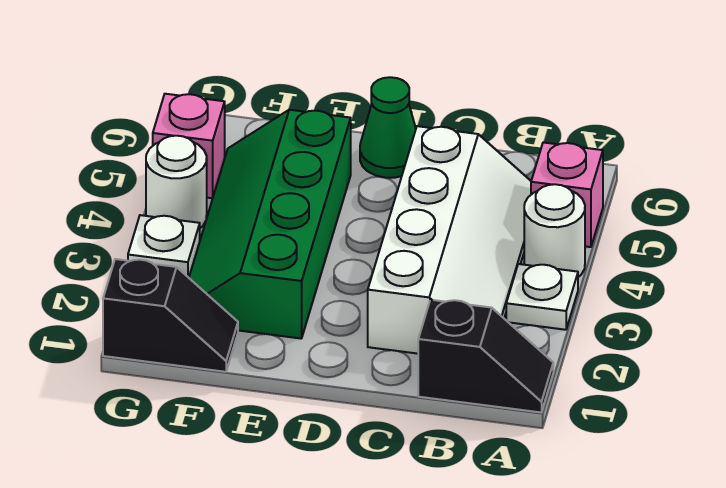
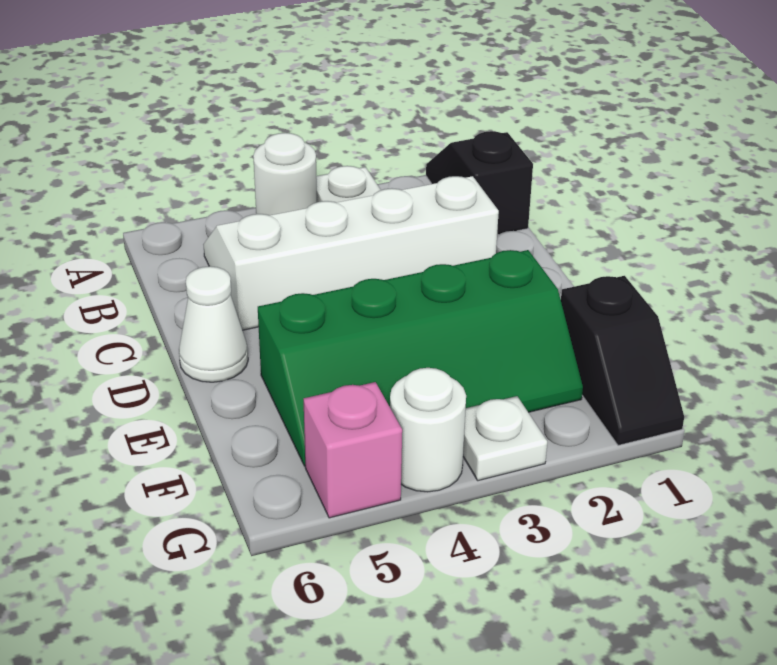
pink 1x1 brick [531,142,603,247] -> none
green 1x1 cone [360,77,416,178] -> white 1x1 cone [179,266,248,382]
black 1x2 slope [103,259,238,372] -> black 1x2 slope turned to [561,276,684,445]

